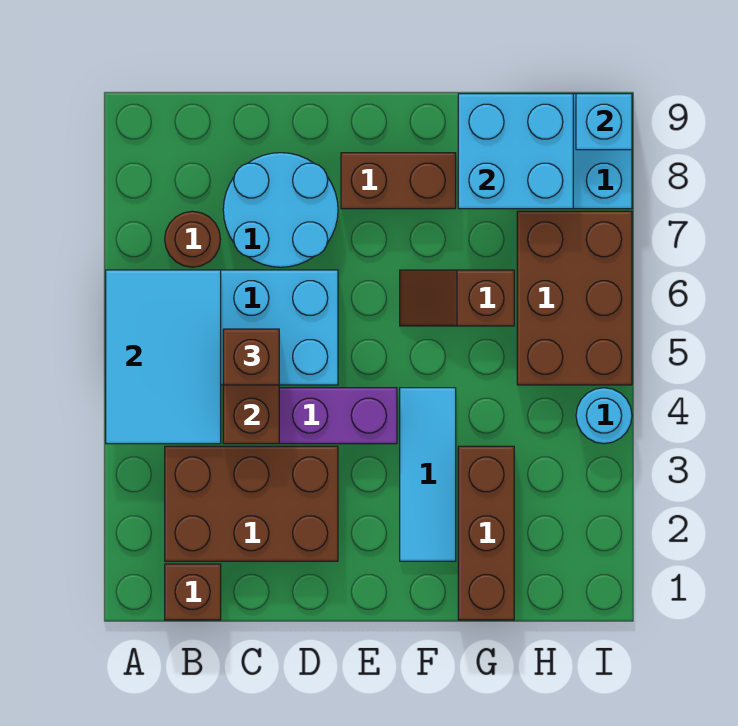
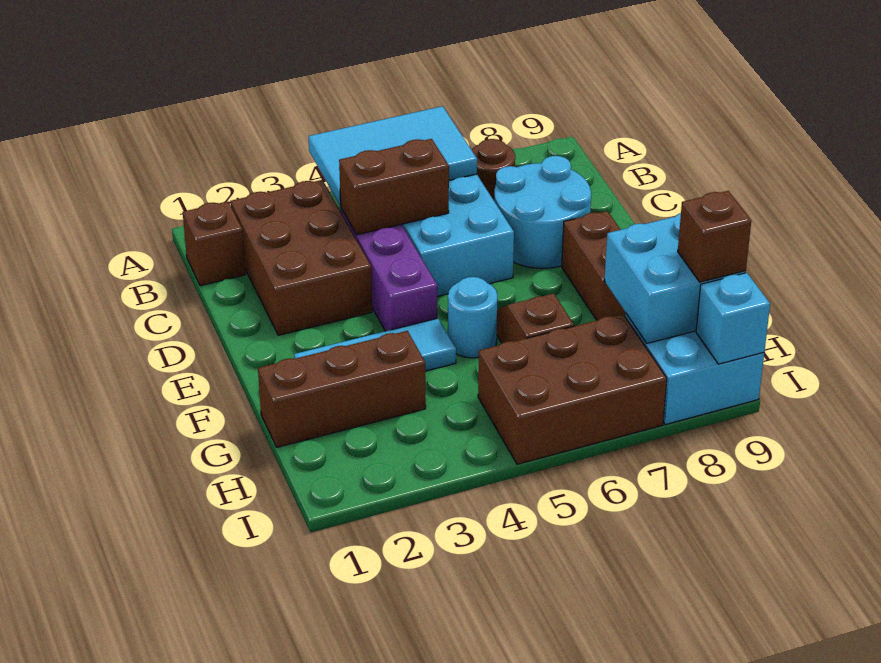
brown 1x1 brick [223,329,279,385] -> brown 1x1 brick moved to [678,191,751,282]
cyan 1x1 round brick [576,388,632,444] -> cyan 1x1 round brick moved to [448,277,497,358]

